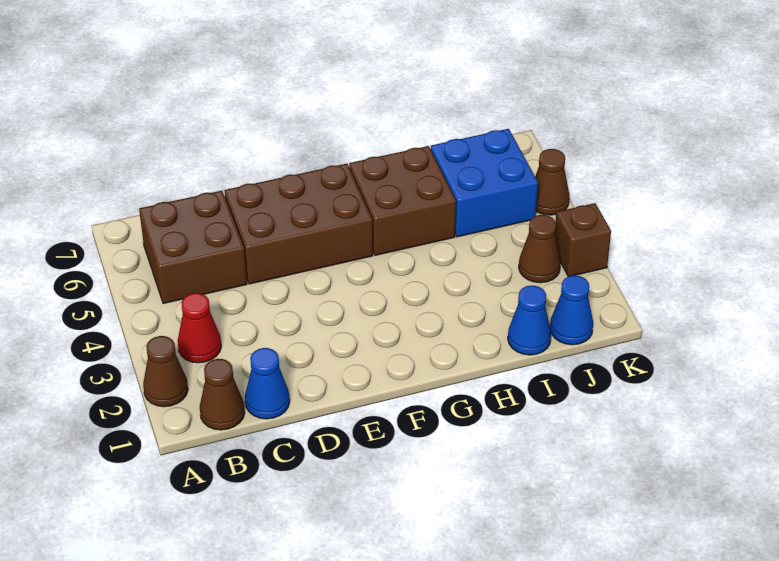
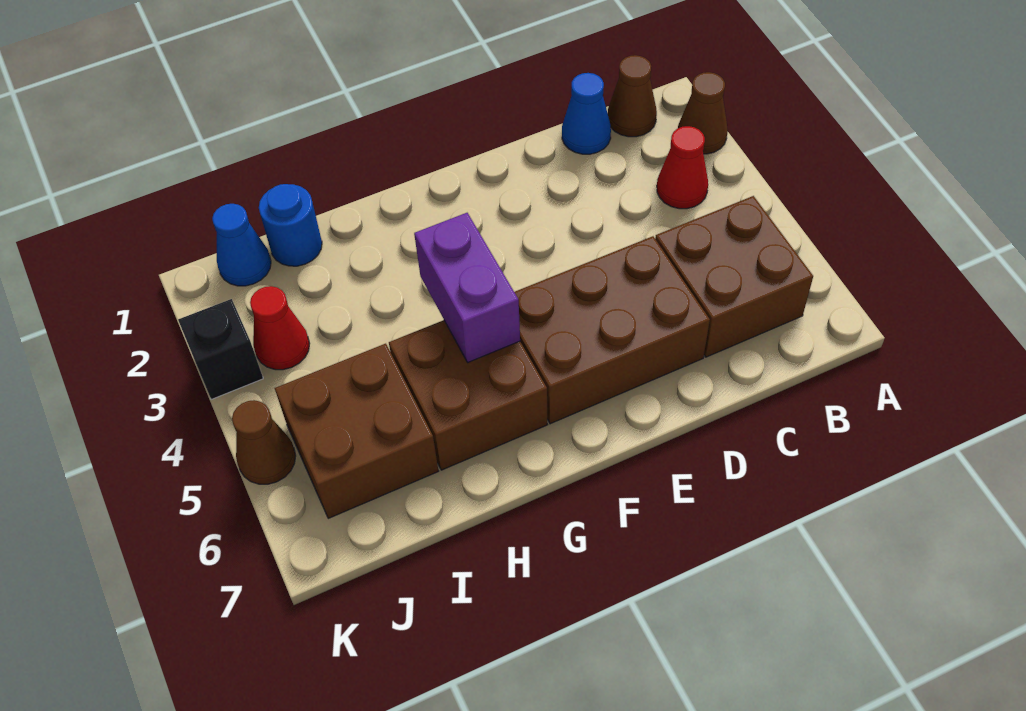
none -> purple 1x2 brick [414,213,520,362]
blue 1x1 cone [508,286,551,355] -> blue 1x1 round brick [259,184,322,266]
blue 2x2 brick [431,129,538,237] -> brown 2x2 brick [275,344,438,518]
brown 1x1 cone [519,215,561,283] -> red 1x1 cone [250,286,310,370]
brown 1x1 brick [555,203,611,276] -> black 1x1 brick [178,299,263,400]

